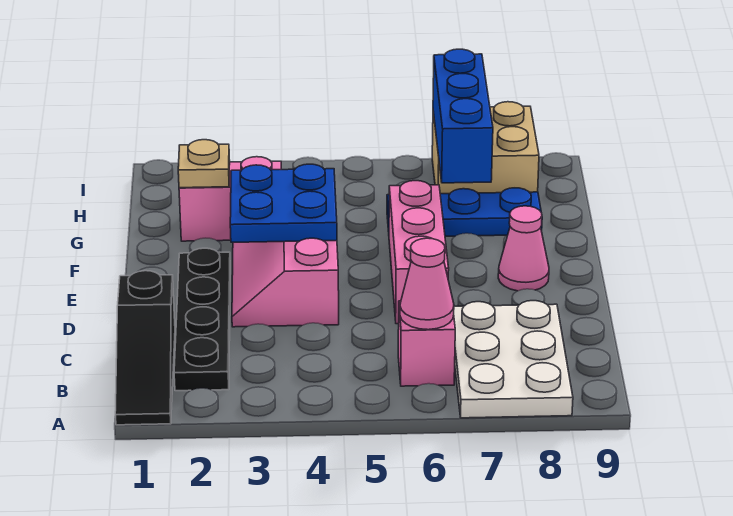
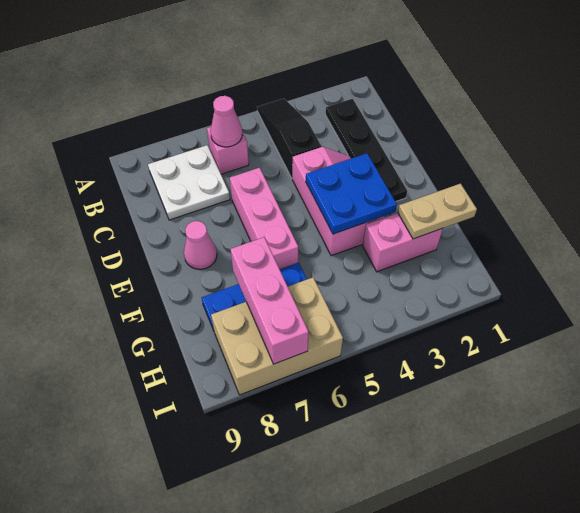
black 1x3 slope [115,271,175,425] -> black 1x3 slope moved to [257,98,321,178]
white 2x3 plate [454,301,573,418] -> white 2x2 plate [148,145,230,220]
tan 1x1 plate [178,140,230,188] -> tan 1x2 plate [398,184,477,239]
blue 1x3 brick [433,49,493,183] -> pink 1x3 brick [230,237,309,364]
tan 2x2 brick [432,102,539,194] -> tan 2x3 brick [211,277,343,395]

